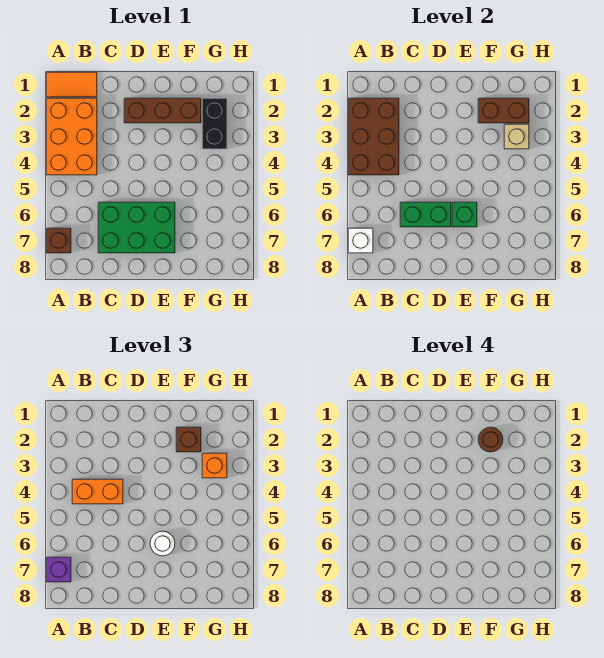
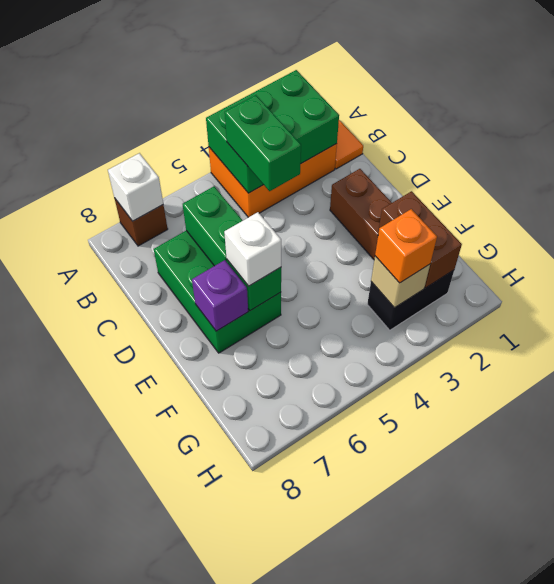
brown 2x3 brick [348,98,399,175] -> green 2x3 brick [206,70,339,193]
purple 1x1 brick [46,557,71,582] -> purple 1x1 brick moved to [192,260,248,331]
orange 1x2 brick [72,479,123,504] -> green 1x2 brick [225,95,301,191]
white 1x1 round brick [150,531,175,556] -> white 1x1 brick [224,212,281,286]
brown 1x1 brick [176,427,201,452] -> none
brown 1x1 round brick [478,427,503,452] -> none

